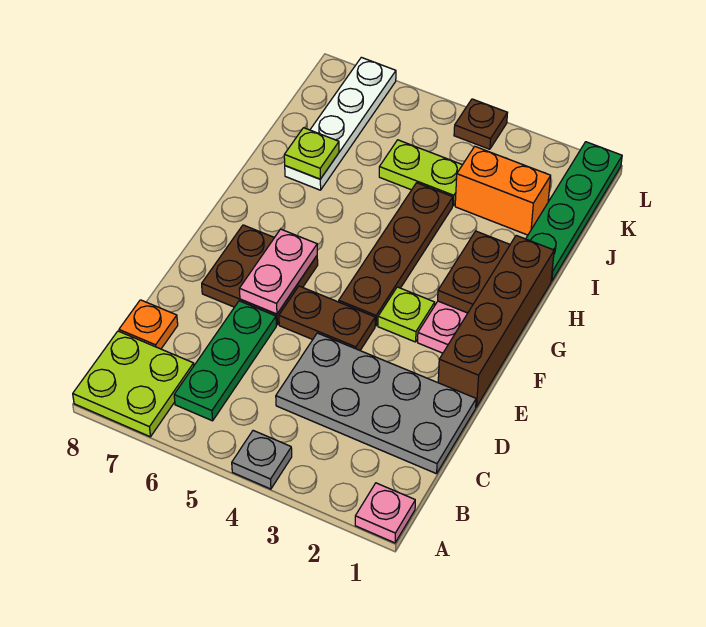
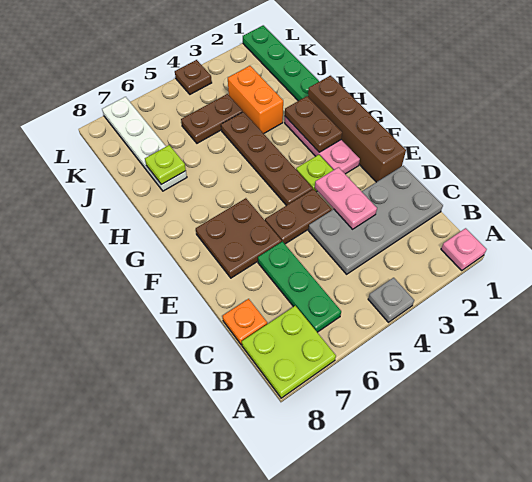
pink 1x2 plate [239,229,317,314] -> pink 1x2 plate moved to [315,167,377,229]
orange 1x2 brick [455,147,551,235] -> orange 1x2 brick turned to [228,66,283,134]
lime 1x2 plate [379,140,462,206] -> brown 1x2 plate [181,94,243,143]

